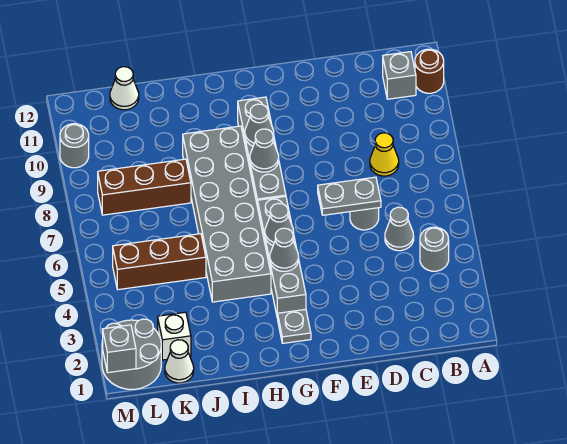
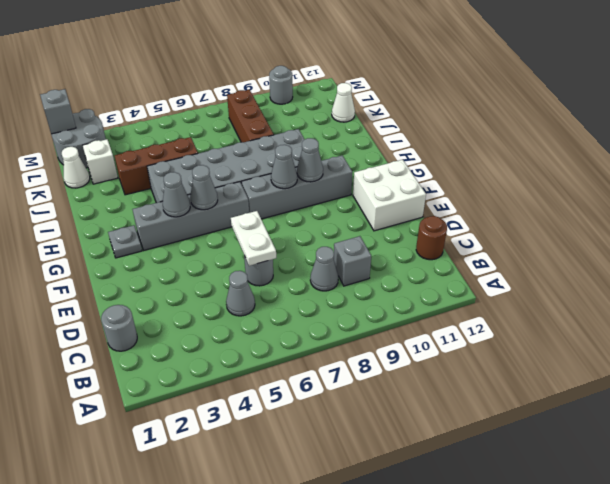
brown 1x1 round brick [415,49,444,93] -> brown 1x1 round brick moved to [416,216,447,260]
grey 1x1 round brick [420,227,449,271] -> grey 1x1 round brick moved to [101,305,137,351]
grey 1x1 brick [383,52,416,99] -> grey 1x1 brick moved to [334,236,371,286]
yellow 1x1 cone [370,133,399,176] -> grey 1x1 cone [310,247,338,291]
grey 1x2 plate [318,177,381,215] -> white 1x2 plate [231,211,276,266]
none -> white 2x2 brick [353,160,426,231]
brown 1x3 brick [113,234,206,290] -> brown 1x3 brick turned to [115,137,198,195]

